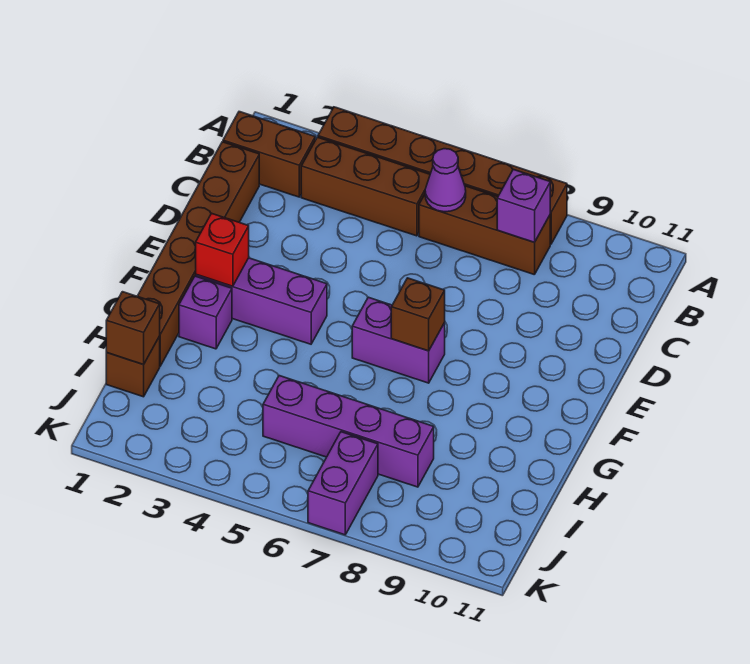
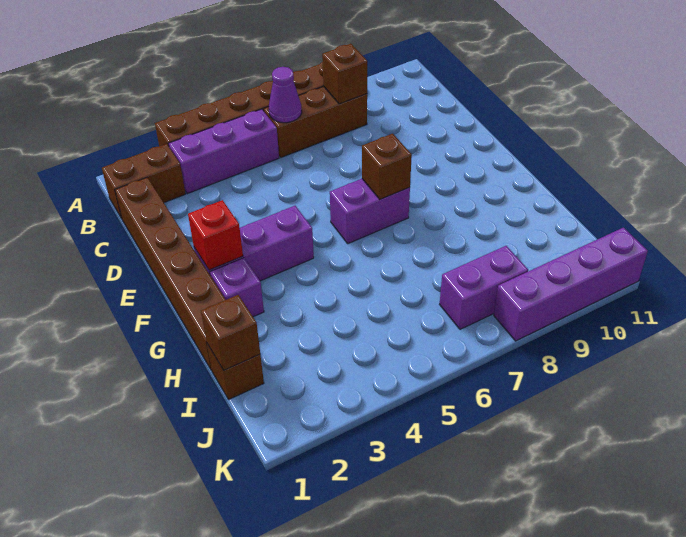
brown 1x3 brick [301,137,430,236] -> purple 1x3 brick [168,109,279,194]
purple 1x1 brick [497,169,550,242] -> brown 1x1 brick [322,44,367,104]
purple 1x4 brick [263,376,434,487] -> purple 1x4 brick moved to [494,228,648,341]
purple 1x2 brick [308,432,378,535] -> purple 1x2 brick turned to [440,246,528,329]

